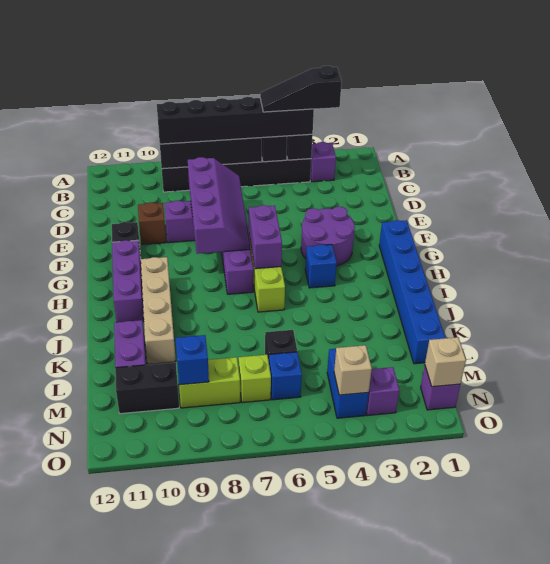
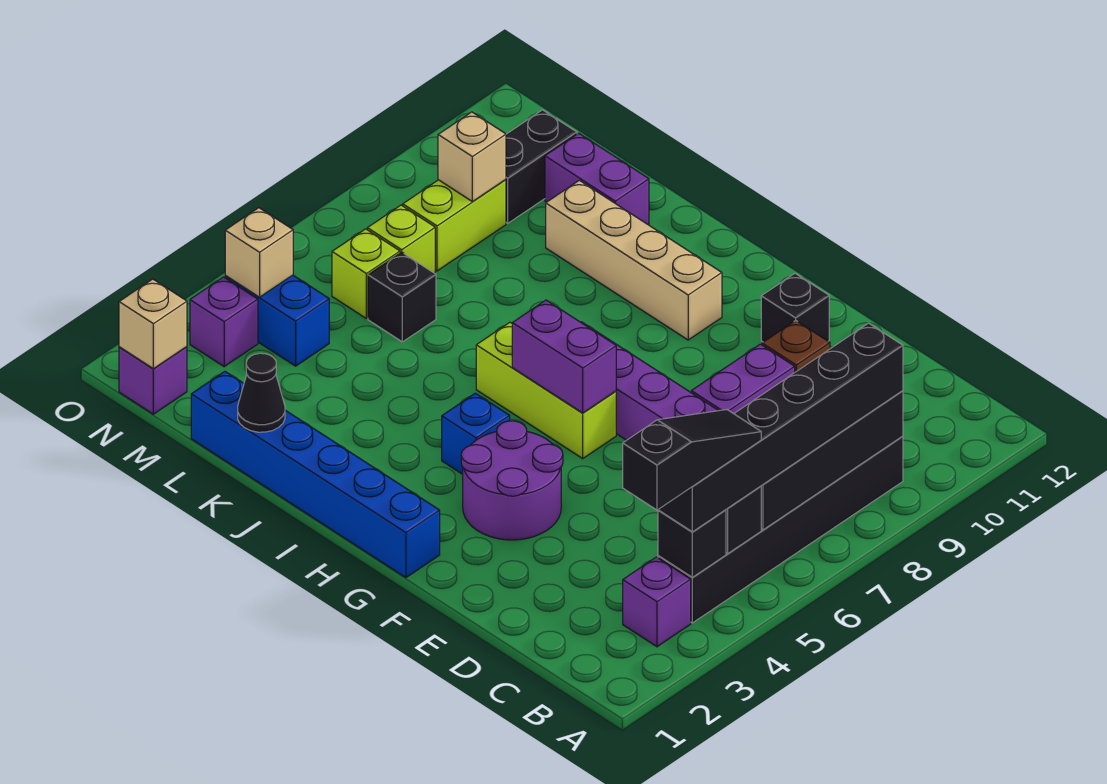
purple 2x4 slope [188,157,250,254] -> none
purple 1x3 brick [112,240,144,322] -> none
none -> black 1x1 cone [238,353,285,432]
blue 1x1 brick [269,352,302,400] -> lime 1x1 brick [332,229,400,318]
blue 1x1 brick [175,335,209,385] -> tan 1x1 brick [438,112,506,202]

